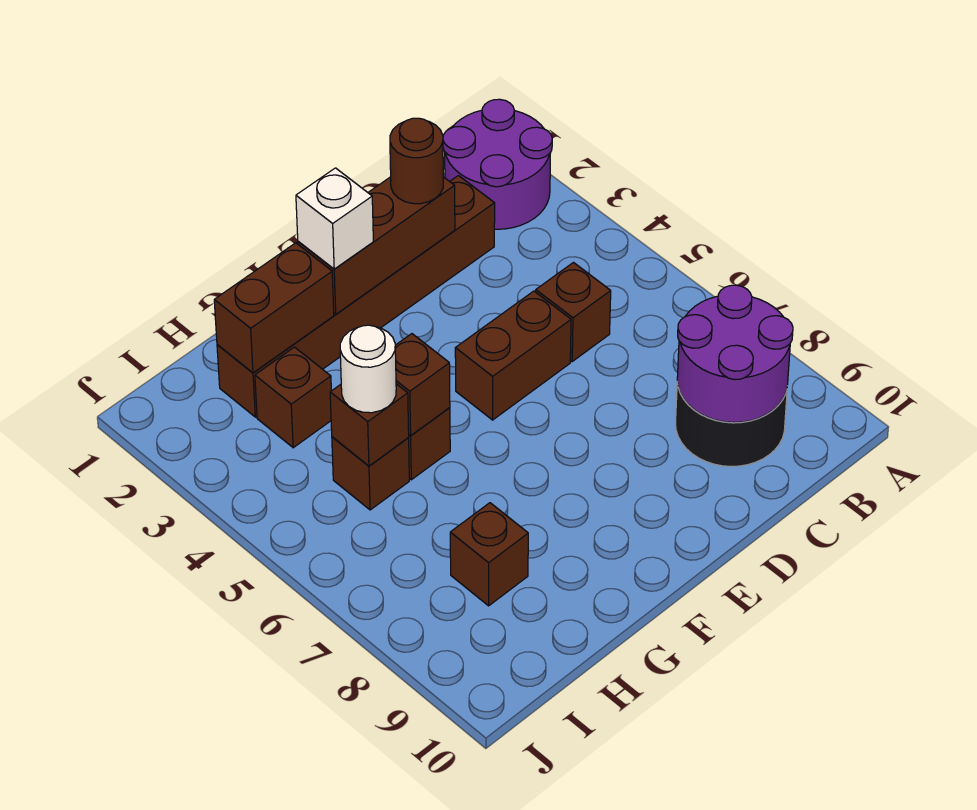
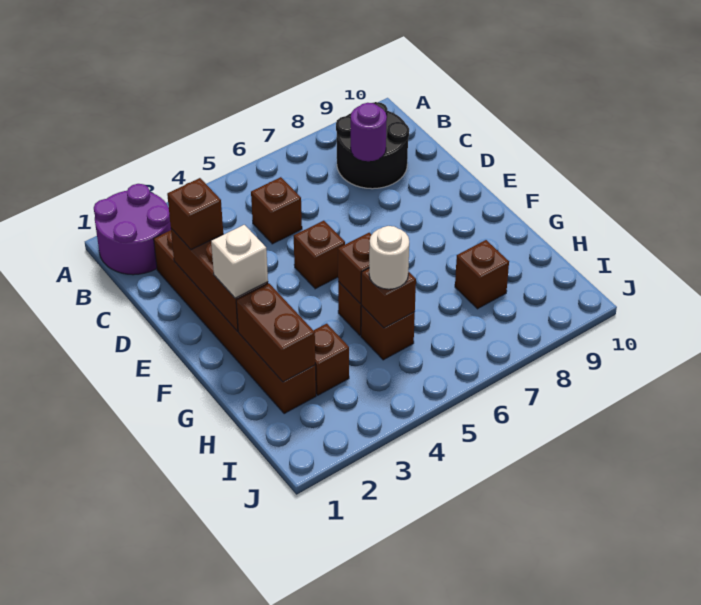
purple 2x2 round brick [677,285,793,422] -> purple 1x1 round brick [351,103,387,161]
brown 1x1 round brick [390,118,443,204] -> brown 1x1 brick [167,178,223,250]
brown 1x2 brick [455,291,571,420] -> brown 1x1 brick [294,221,345,289]

